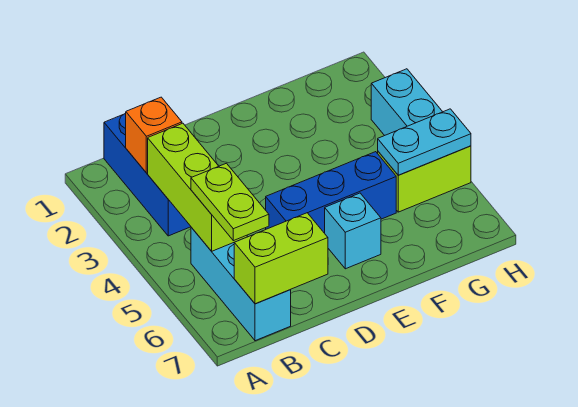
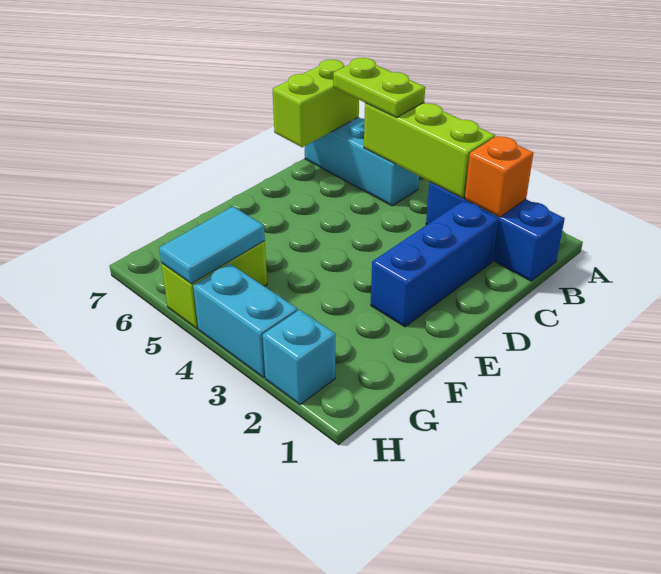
blue 1x3 brick [266,152,396,233] -> blue 1x3 brick moved to [371,201,498,327]
cyan 1x1 brick [325,193,381,269] -> cyan 1x1 brick moved to [263,310,336,404]
cyan 1x2 plate [378,109,471,175] -> cyan 1x2 tile [159,207,265,284]

